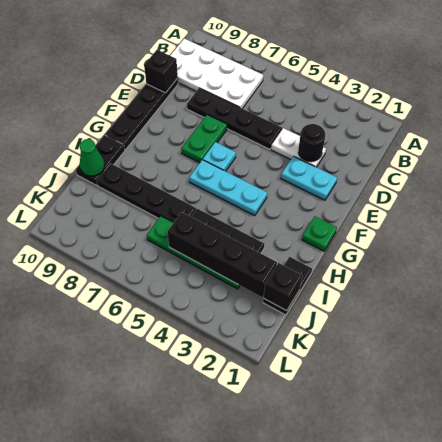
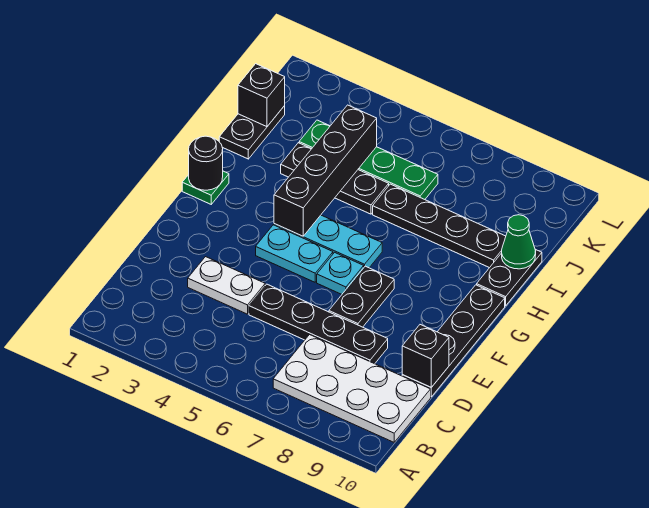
black 1x1 round brick [298,124,325,162] -> black 1x1 round brick moved to [189,136,223,190]
cyan 1x2 plate [281,156,337,200] -> cyan 1x2 plate moved to [256,225,333,282]
green 1x2 plate [181,115,227,163] -> black 1x2 plate [329,266,394,327]
black 1x4 brick [167,212,277,297] -> black 1x4 brick turned to [274,105,377,236]

